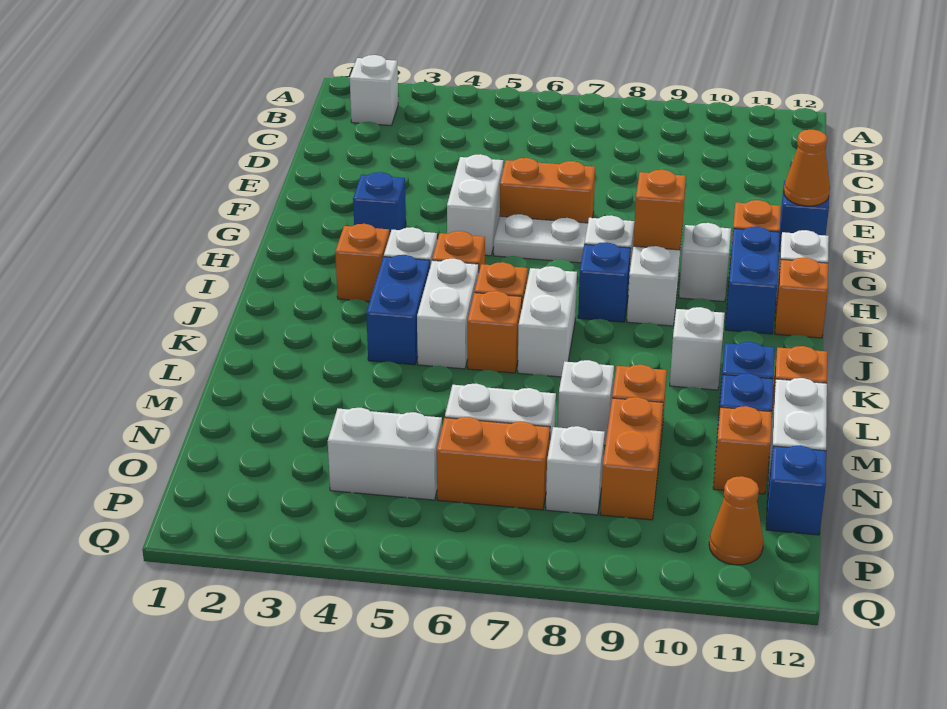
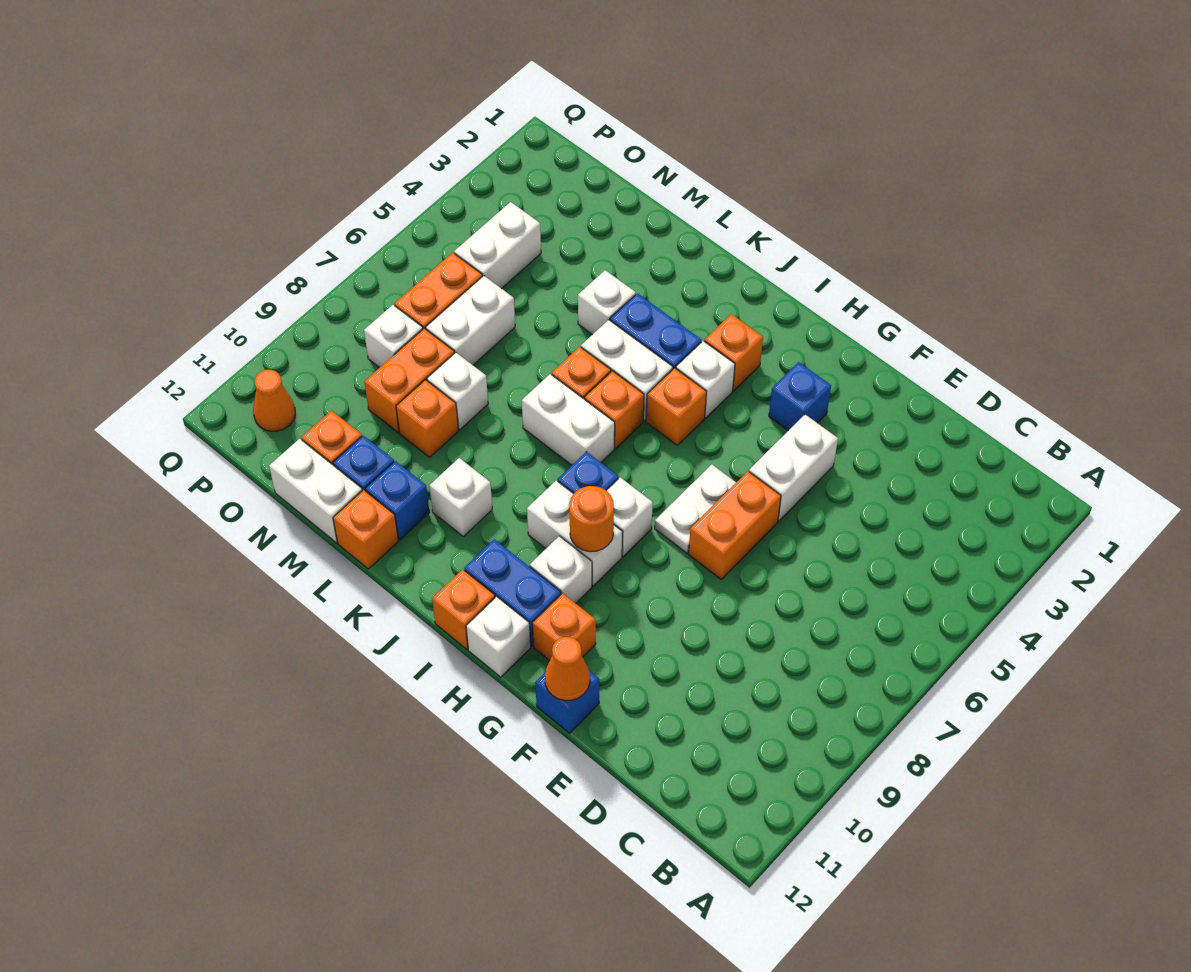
white 1x1 brick [350,55,398,125] -> white 1x1 brick moved to [578,270,636,335]
white 1x2 brick [447,154,503,256] -> white 1x2 brick turned to [749,415,838,521]
orange 1x1 brick [633,170,686,250] -> orange 1x1 round brick [569,486,614,552]
orange 1x2 brick [600,397,663,520] -> orange 1x2 brick turned to [364,329,454,433]
blue 1x1 brick [766,445,826,535] -> none

